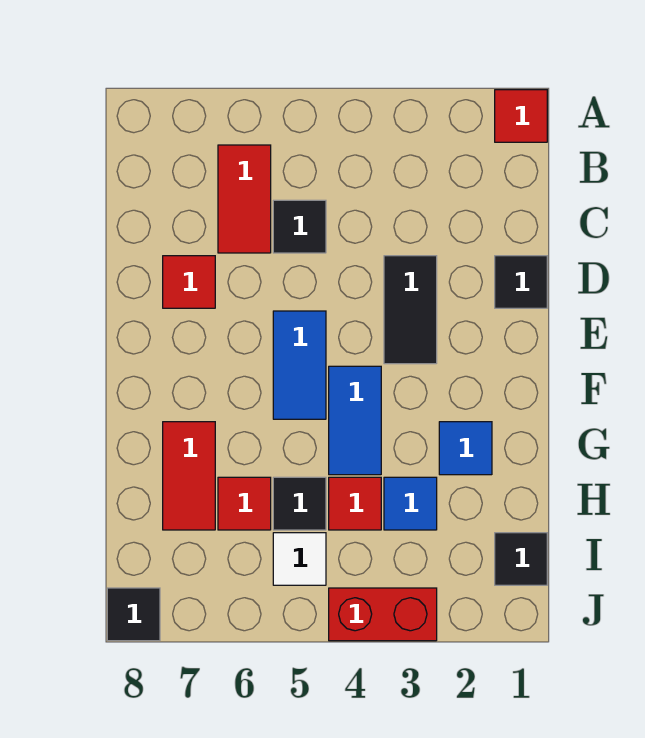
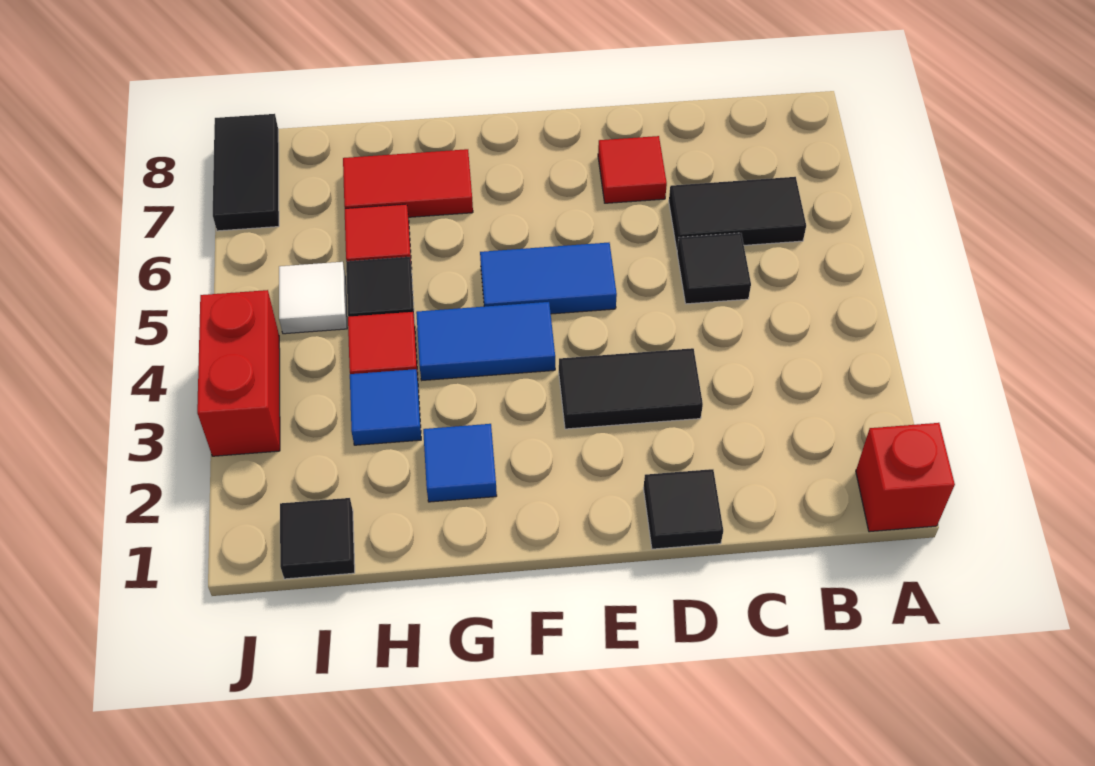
red 1x1 tile [495,90,547,142] -> red 1x1 brick [856,423,955,532]
red 1x2 tile [218,145,271,253] -> black 1x2 tile [669,177,806,249]
black 1x1 tile [107,588,160,641] -> black 1x2 tile [213,114,279,231]

